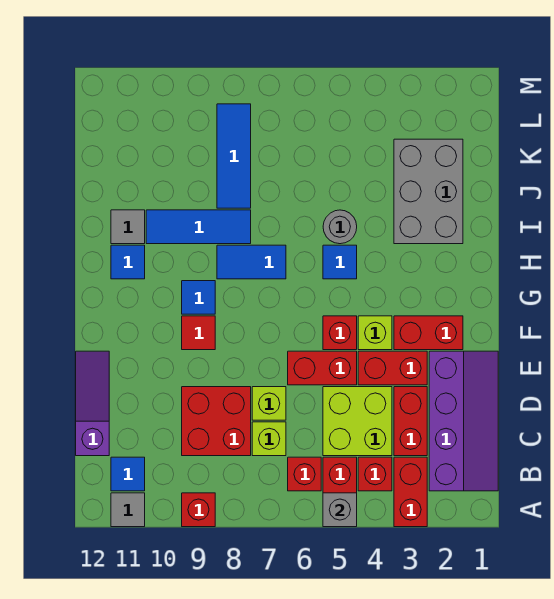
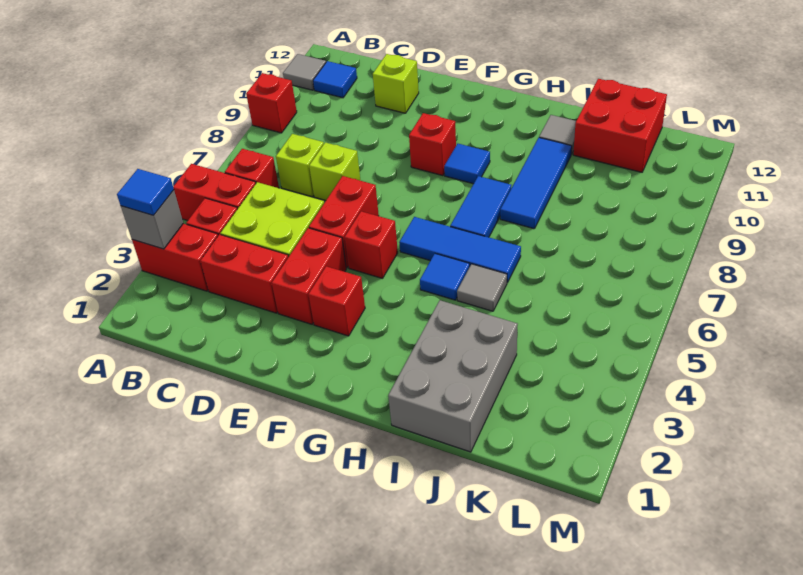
grey 1x1 brick [323,493,357,527] -> grey 1x1 brick moved to [121,190,183,249]
purple 2x4 slope [429,351,498,491] -> none
red 2x2 brick [182,387,251,456] -> red 2x2 brick moved to [573,79,667,172]
purple 1x3 slope [76,351,109,456] -> none
red 1x2 brick [394,316,463,350] -> red 1x1 brick [309,266,365,336]
lime 1x1 brick [358,316,392,350] -> lime 1x1 brick moved to [373,54,419,113]
red 1x1 tile [182,316,215,350] -> red 1x1 brick [409,113,456,176]
blue 1x1 tile [111,245,145,279] -> blue 1x1 tile moved to [117,169,174,215]
grey 2x3 brick [394,139,463,244] -> grey 2x3 brick turned to [388,300,518,452]
grey 1x1 round brick [323,210,357,244] -> grey 1x1 tile [457,264,507,311]
blue 1x3 tile [217,104,251,208] -> blue 1x3 tile moved to [399,217,521,283]

